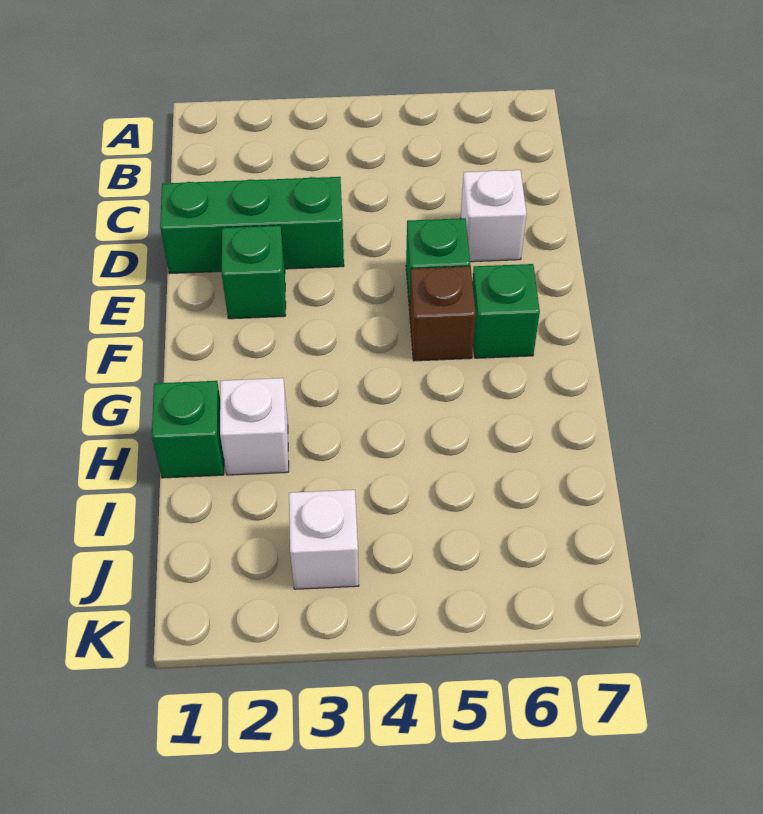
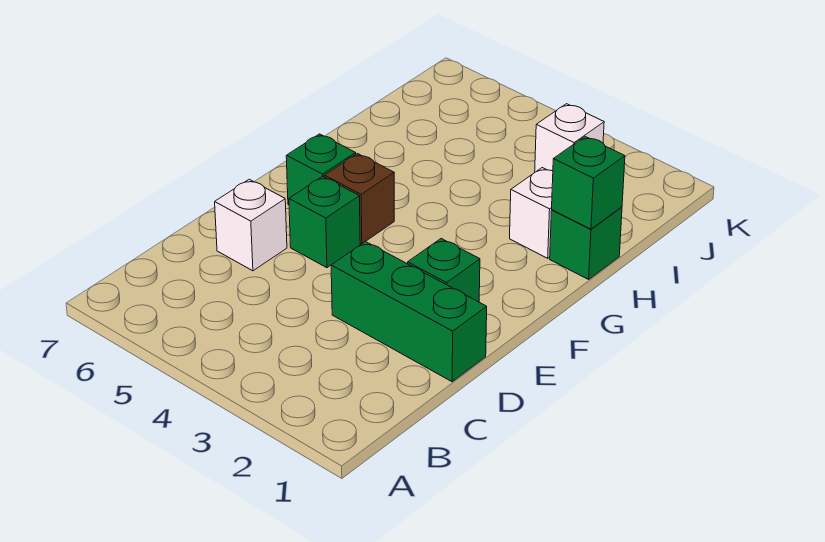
none -> green 1x1 brick [552,137,625,229]

